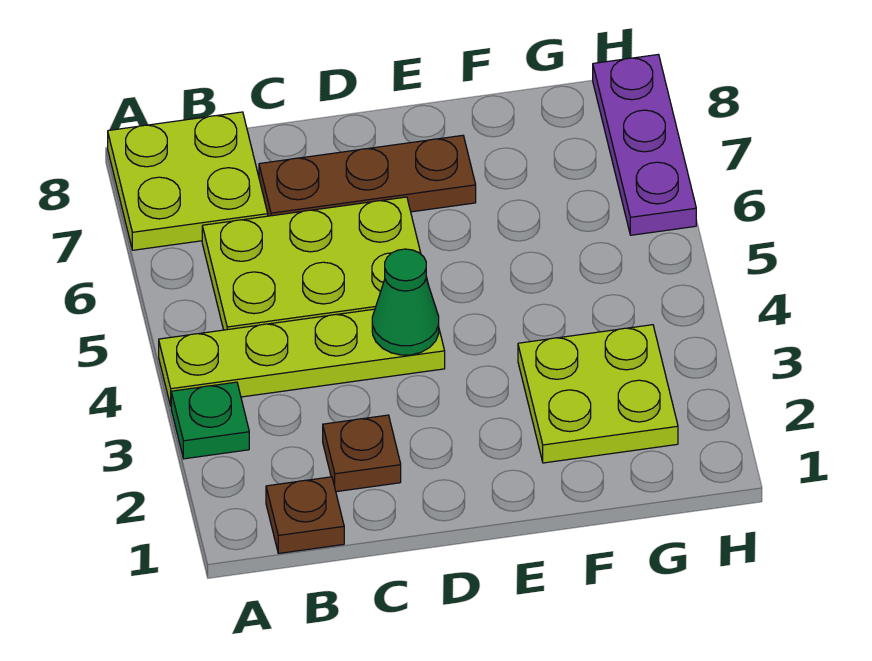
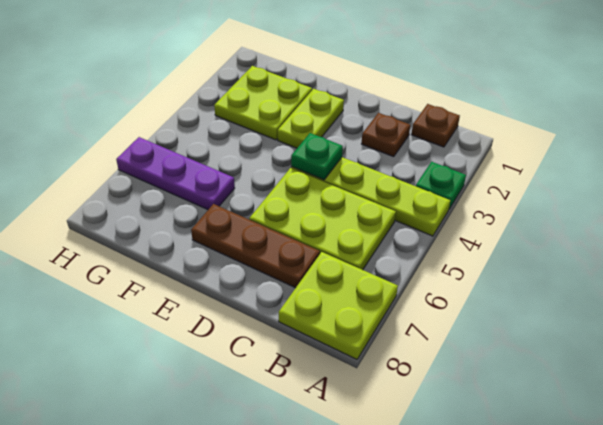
green 1x1 cone [372,249,439,355] -> green 1x1 plate [291,133,343,180]
none -> lime 1x2 plate [278,89,344,148]
purple 1x3 plate [593,54,696,235] -> purple 1x3 plate turned to [116,137,235,210]

